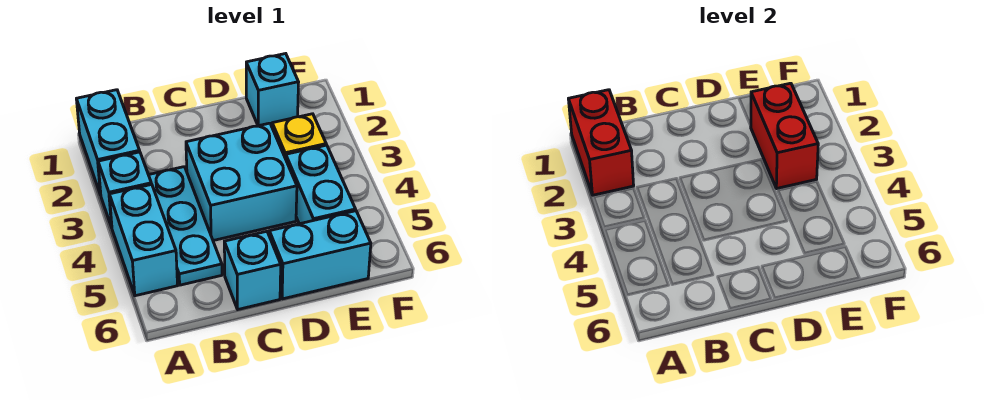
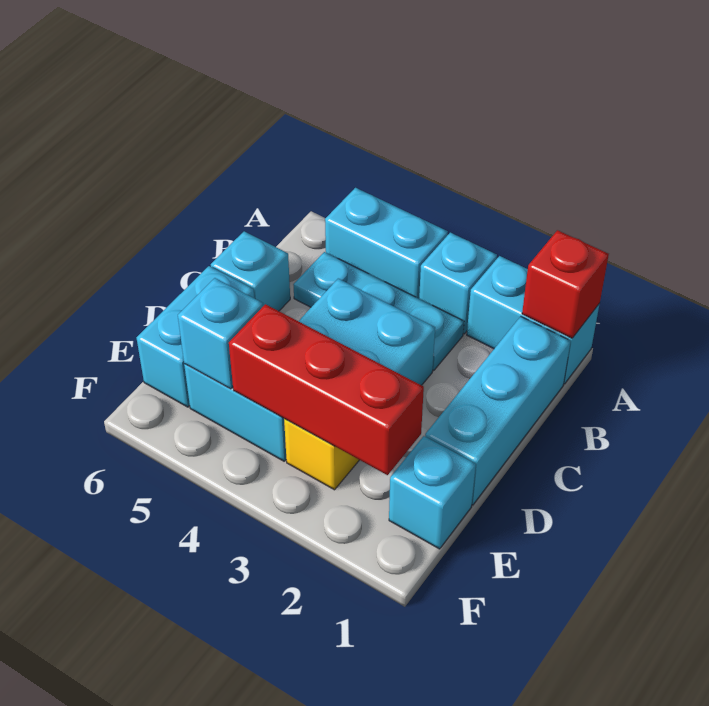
red 1x2 brick [569,90,634,195] -> red 1x1 brick [522,230,609,338]
none -> cyan 1x3 brick [425,316,571,505]
red 1x2 brick [751,83,818,188] -> red 1x3 brick [229,304,424,475]
none -> cyan 1x1 brick [178,278,263,389]

